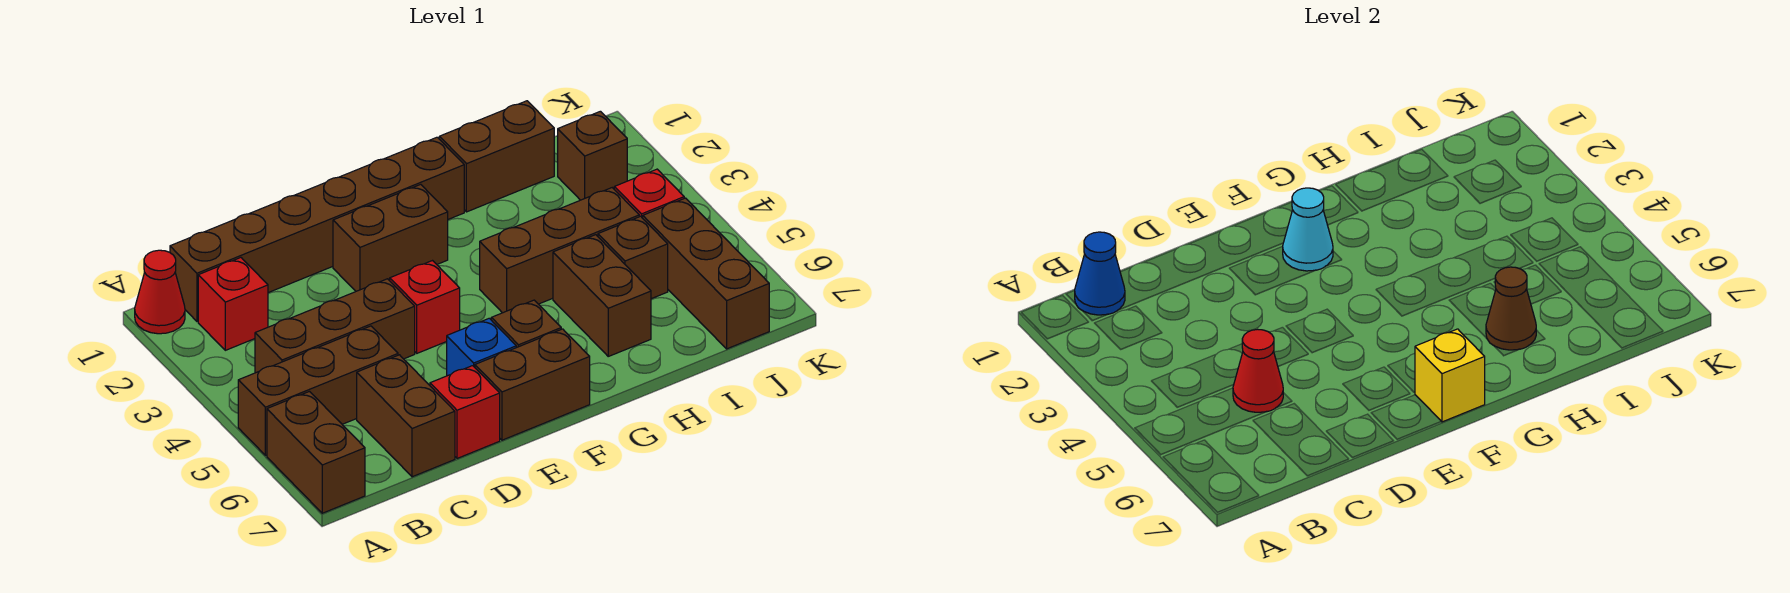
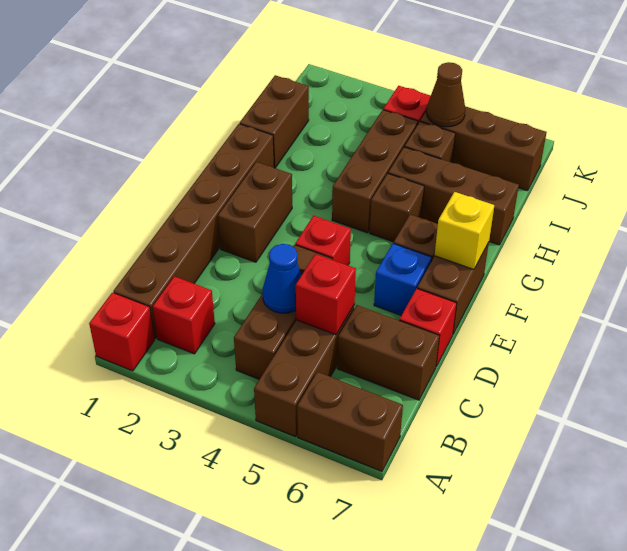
red 1x1 cone [135,250,185,334] -> red 1x1 brick [89,293,154,371]
blue 1x1 cone [1075,232,1125,315] -> blue 1x1 cone moved to [263,244,301,313]
red 1x1 cone [1233,329,1283,412] -> red 1x1 brick [296,254,356,335]
cyan 1x1 cone [1283,188,1333,271] -> none
brown 1x2 brick [553,235,651,356] -> brown 1x3 brick [388,147,519,245]
brown 1x1 cone [1486,267,1536,350] -> brown 1x1 cone moved to [427,62,465,127]
brown 1x1 brick [558,111,627,200] -> brown 1x1 brick moved to [370,174,424,242]

